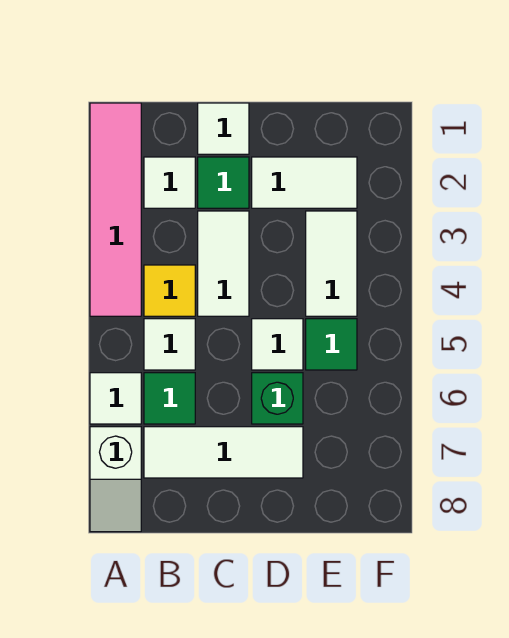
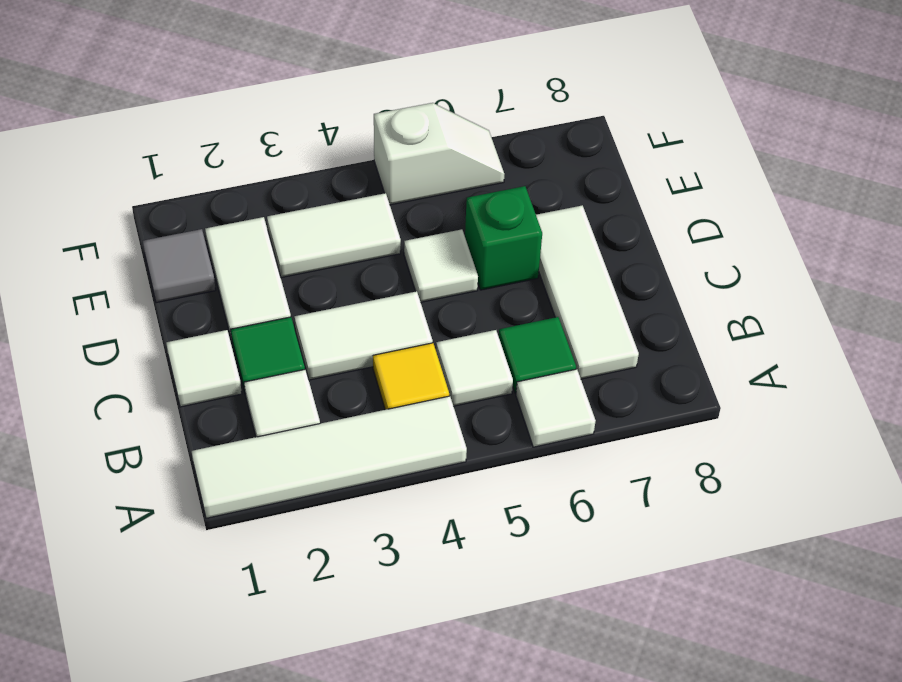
pink 1x4 tile [90,103,141,316] -> white 1x4 tile [192,396,467,518]
white 1x2 slope [90,427,141,532] -> white 1x2 slope moved to [374,103,504,205]
none -> grey 1x1 tile [143,229,216,303]
green 1x1 tile [306,319,357,370] -> none

